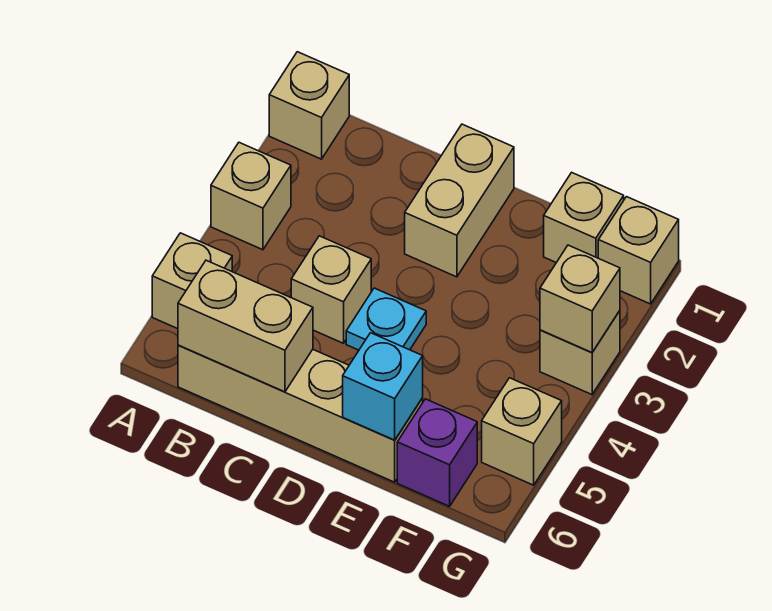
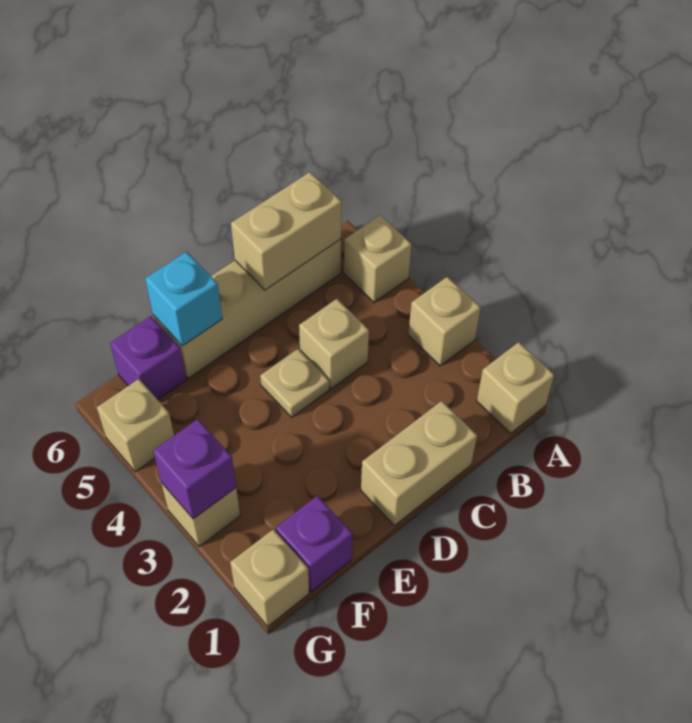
tan 1x2 brick [405,124,514,277] -> tan 1x2 brick turned to [361,401,477,526]
cyan 1x1 plate [346,288,426,350] -> tan 1x1 plate [260,349,329,417]
tan 1x1 brick [544,172,624,263] -> purple 1x1 brick [276,496,352,592]
tan 1x1 brick [540,245,620,352] -> purple 1x1 brick [153,419,236,519]

